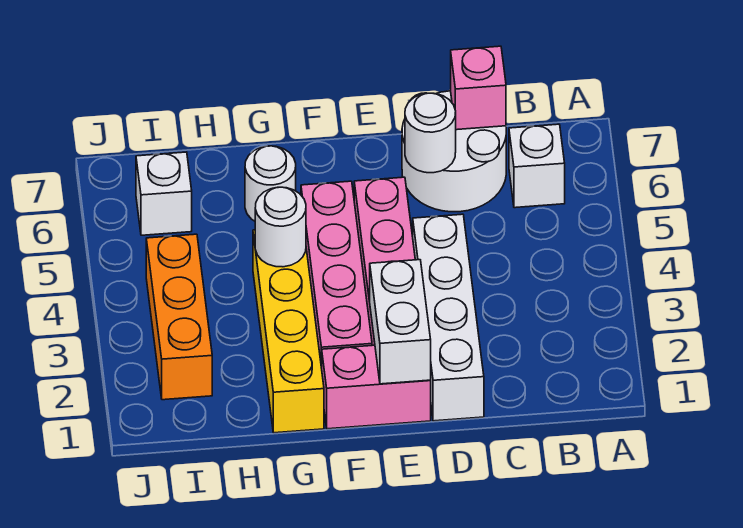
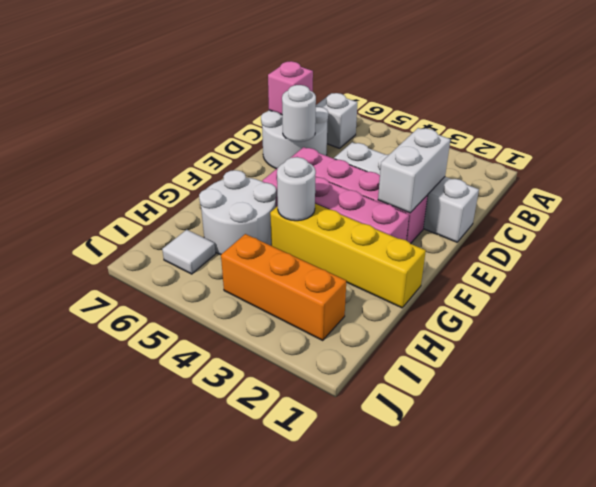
pink 1x2 brick [322,345,431,429] -> none
white 1x2 brick [370,260,431,384] -> white 1x2 brick turned to [378,128,450,213]
white 1x1 round brick [245,146,296,221] -> white 2x2 round brick [199,170,276,255]
white 1x1 brick [136,152,192,235] -> white 1x1 tile [162,230,216,274]

